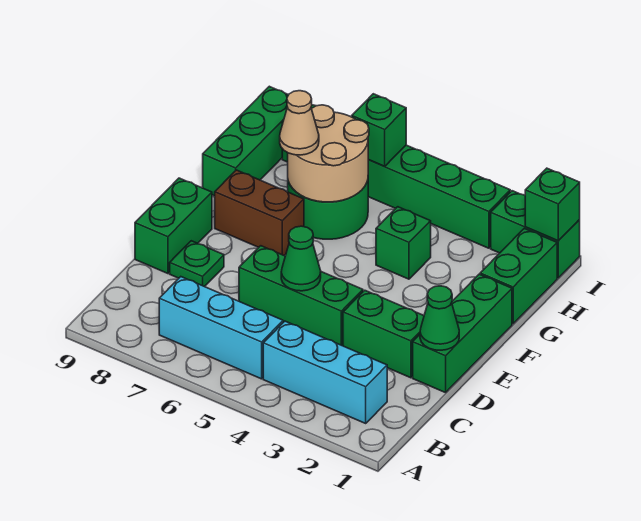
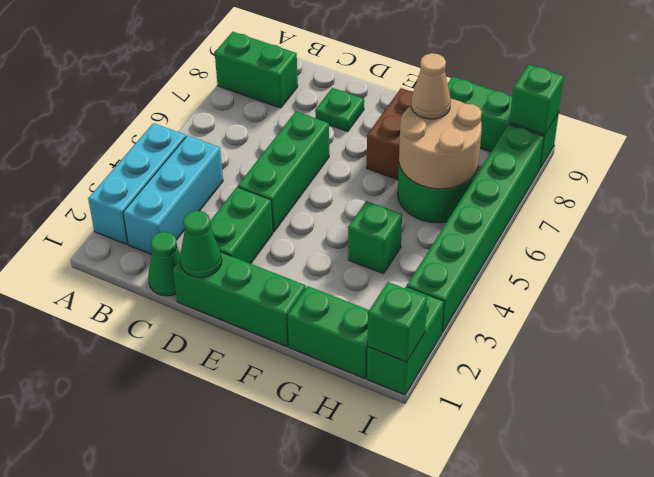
cyan 1x3 brick [159,277,283,379] -> cyan 1x3 brick moved to [88,123,186,245]
green 1x1 cone [281,226,321,291] -> green 1x1 cone moved to [148,232,180,296]
green 1x2 brick [135,178,212,274] -> green 1x2 brick moved to [215,32,298,108]
green 1x1 brick [352,94,406,166] -> green 1x1 brick moved to [510,65,564,134]

